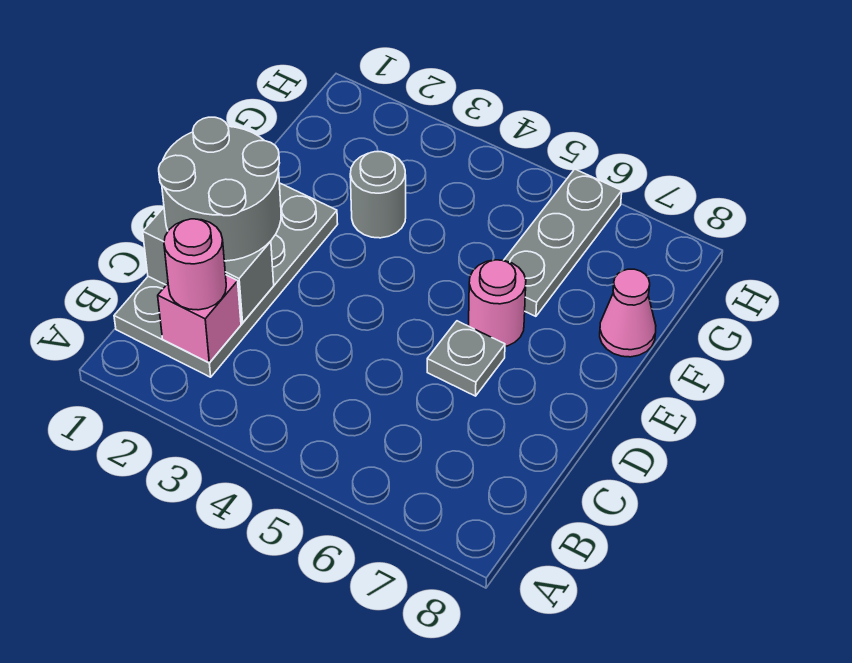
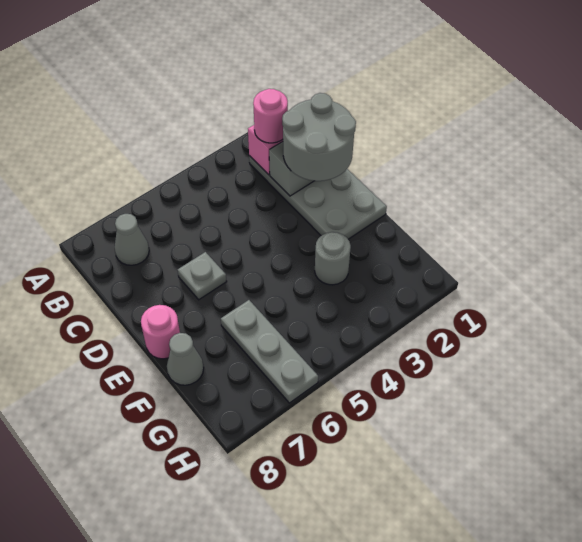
none -> grey 1x1 cone [115,214,149,265]
pink 1x1 round brick [469,260,526,346] -> pink 1x1 round brick moved to [141,305,180,359]
pink 1x1 cone [600,269,656,357] -> grey 1x1 cone [167,333,204,385]

